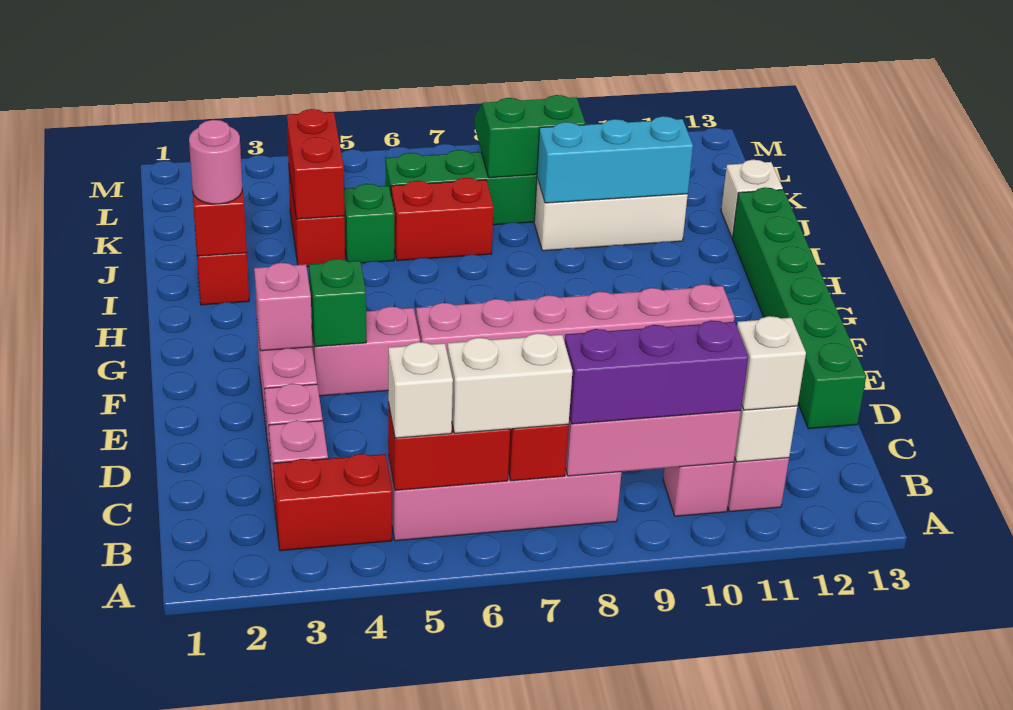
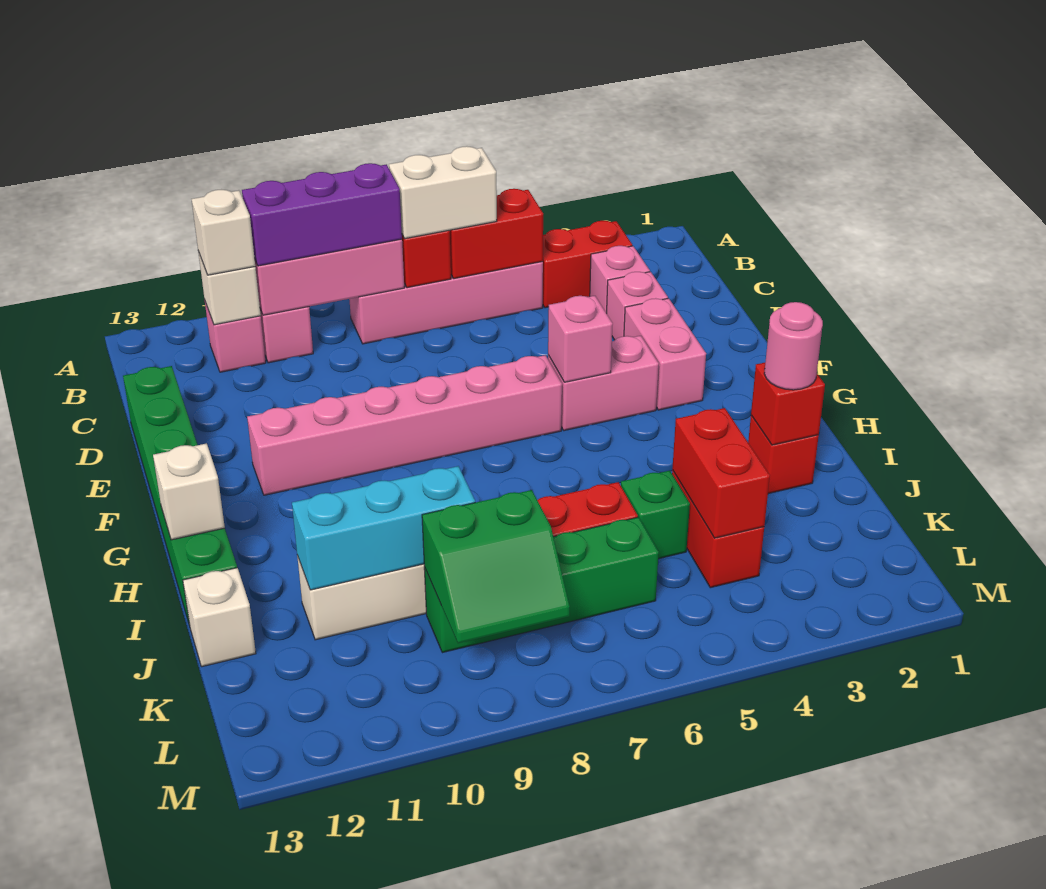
white 1x1 brick [388,342,453,438] -> white 1x1 brick moved to [153,443,225,540]
pink 1x1 brick [254,263,312,351] -> pink 1x1 brick moved to [548,296,613,382]
green 1x1 brick [309,259,366,347] -> none

